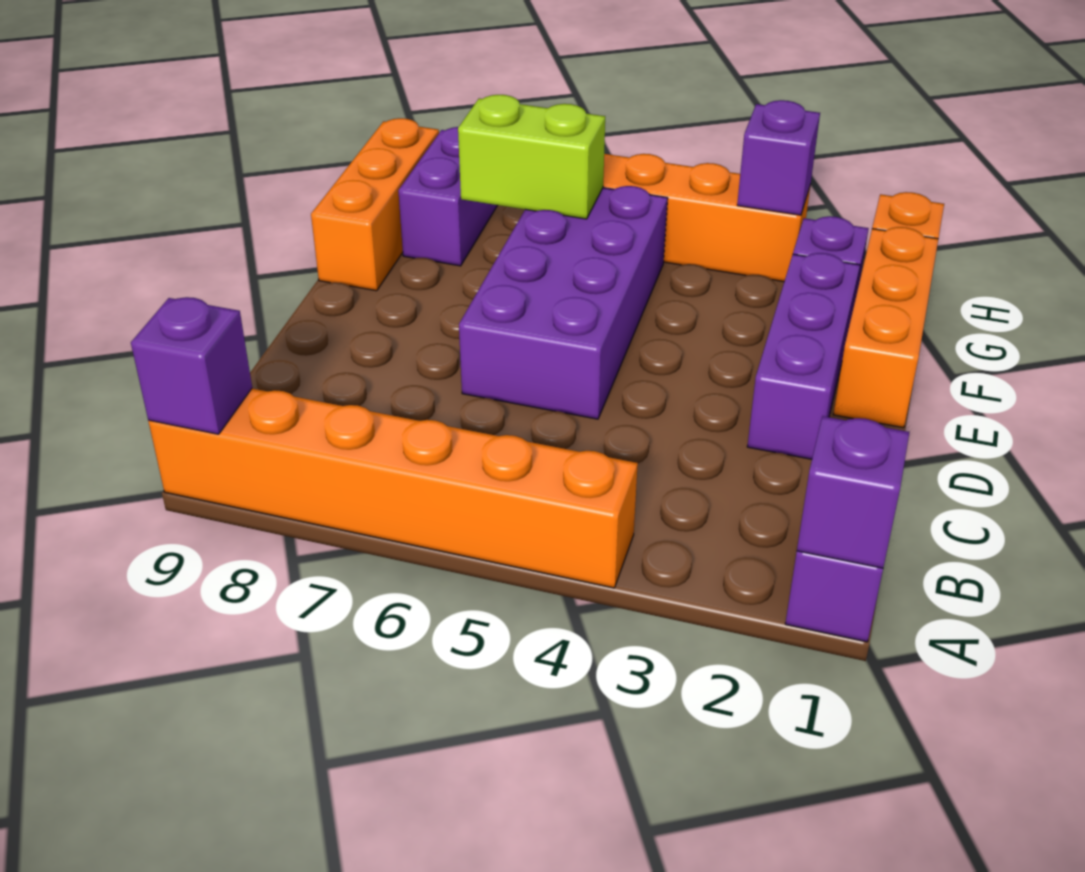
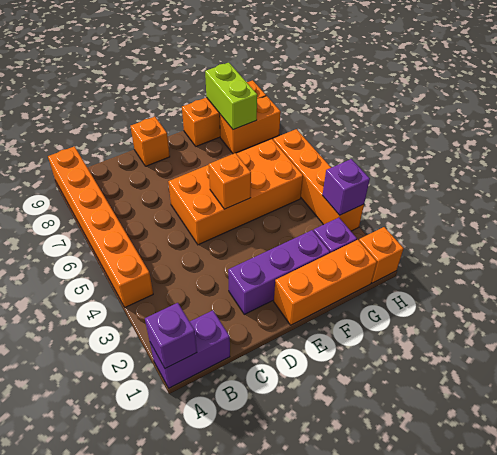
purple 1x1 brick [131,297,252,434] -> none
purple 2x4 brick [459,186,668,419] -> orange 2x4 brick [168,139,303,245]
none -> orange 1x1 brick [130,117,170,166]
none -> orange 1x1 brick [209,153,251,209]
lime 1x2 brick [458,95,605,219] -> lime 1x2 brick moved to [205,63,257,130]
purple 1x2 brick [398,127,497,266] -> orange 1x2 brick [220,96,281,154]

